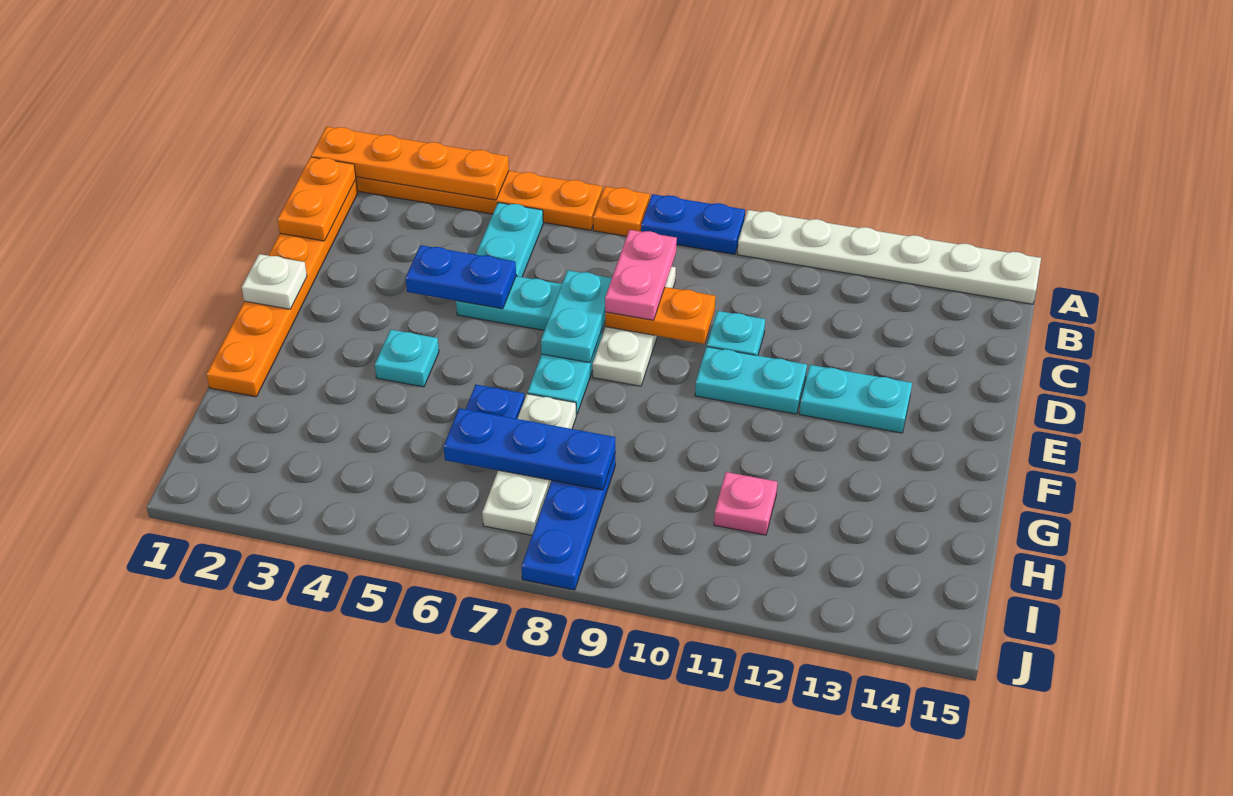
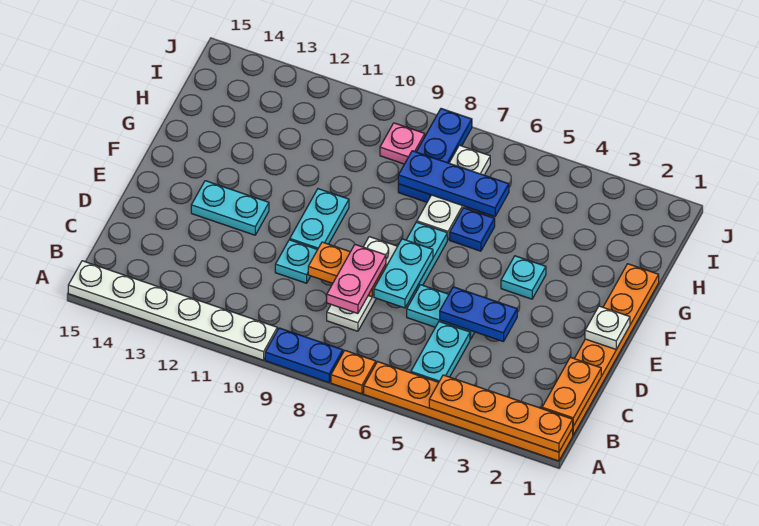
cyan 1x2 plate [695,347,807,414] -> cyan 1x2 plate turned to [290,189,349,249]
pink 1x1 plate [714,472,777,535] -> pink 1x1 plate moved to [380,123,425,164]

